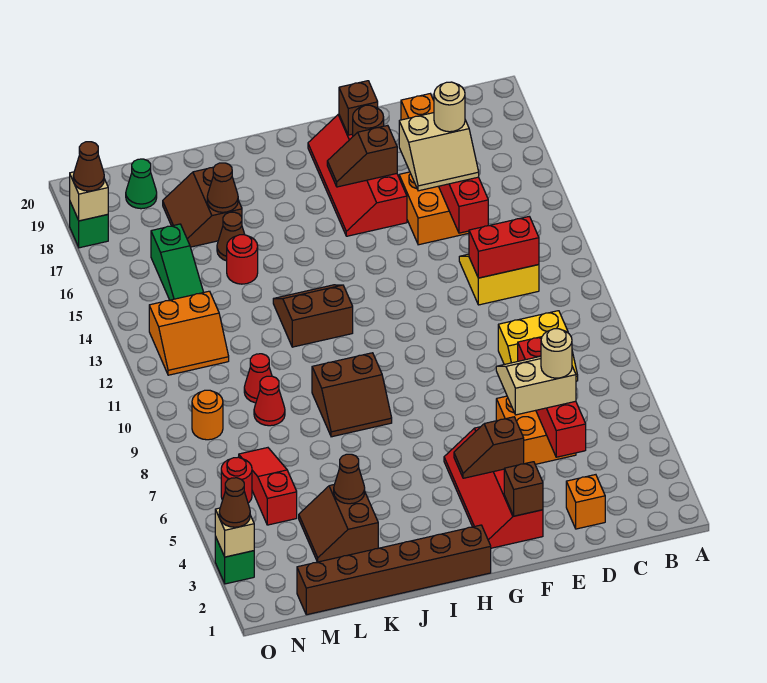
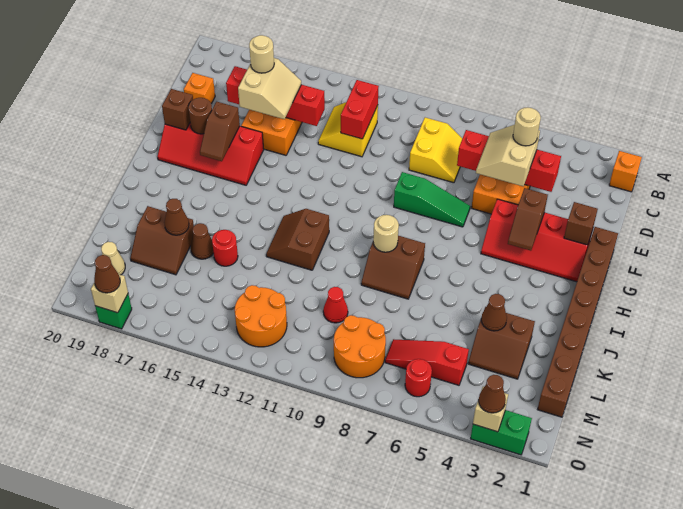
orange 1x1 brick [566,475,605,529] -> orange 1x1 brick moved to [609,151,642,192]
brown 1x6 brick [297,525,491,615] -> brown 1x8 brick [538,227,618,417]
brown 2x2 slope [312,353,392,437] -> brown 2x2 slope turned to [361,236,425,299]
none -> tan 1x1 round brick [373,215,399,252]
red 1x1 cone [254,376,285,426] -> none
orange 2x2 slope [149,291,229,375] -> orange 2x2 round brick [235,285,287,347]
green 1x3 slope [151,224,204,300] -> green 1x3 slope moved to [394,172,470,227]
green 1x1 cone [126,159,157,209] -> tan 1x1 cone [101,242,125,275]
orange 1x1 round brick [192,390,223,440] -> orange 2x2 round brick [334,315,386,378]
green 1x1 brick [215,537,254,584] -> green 1x2 brick [471,410,532,455]

